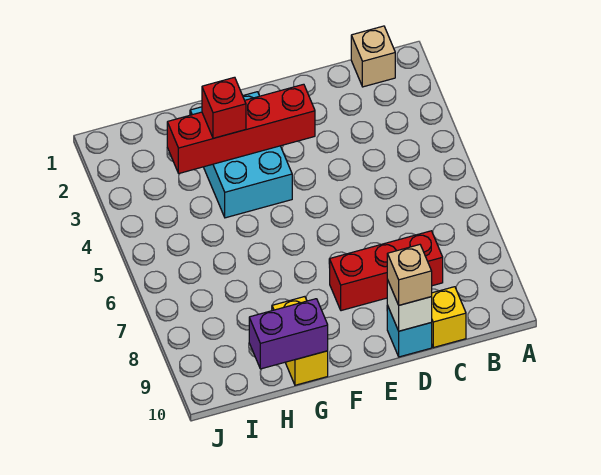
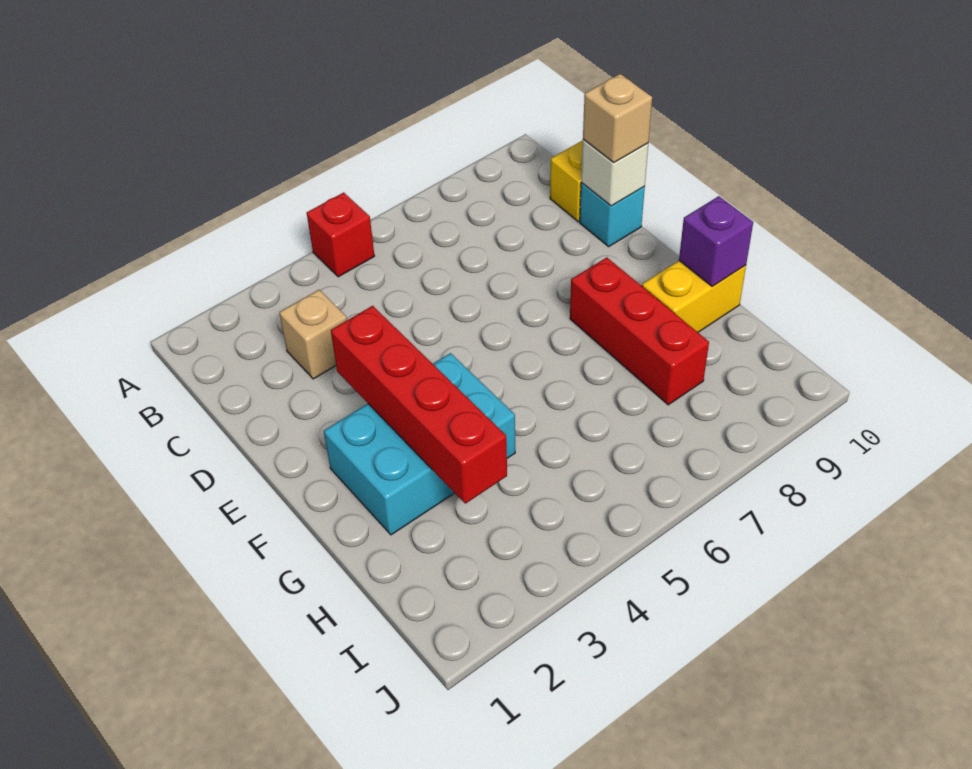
tan 1x1 brick [351,26,395,87] -> tan 1x1 brick moved to [279,290,347,379]
red 1x3 brick [330,231,443,311] -> red 1x3 brick moved to [570,257,709,405]
red 1x1 brick [202,77,246,138] -> red 1x1 brick moved to [307,192,374,277]
purple 1x2 brick [249,299,328,369] -> purple 1x1 brick [679,196,753,286]

